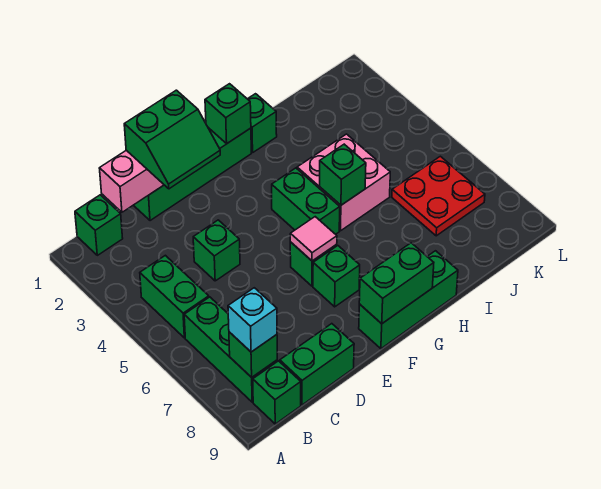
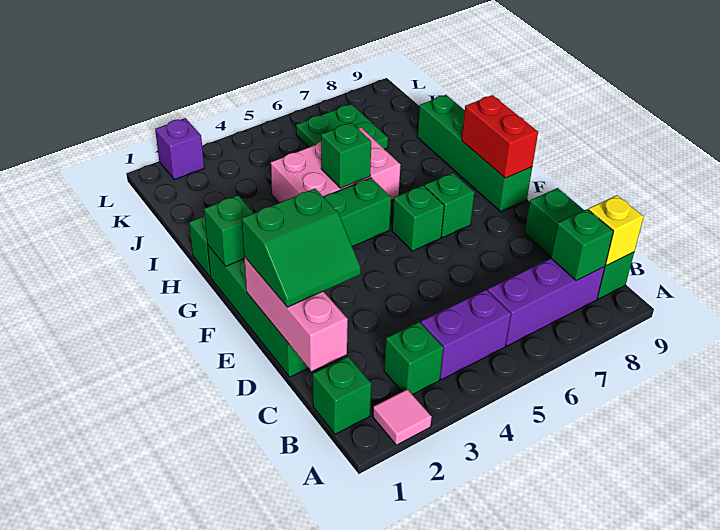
green 1x2 brick [140,255,209,338] -> purple 1x2 brick [421,290,511,380]
green 1x3 brick [184,297,277,402] -> purple 1x3 brick [488,259,605,346]
cyan 1x1 brick [228,288,277,352] -> none
none -> yellow 1x1 brick [588,195,644,265]
green 2x2 slope [124,90,220,189] -> green 2x2 slope turned to [242,189,361,307]
green 1x1 brick [193,220,240,281] -> green 1x1 brick moved to [384,322,443,395]
pink 1x1 tile [290,217,337,261] -> pink 1x1 tile moved to [373,389,432,445]
green 1x3 brick [359,251,458,349] -> green 1x4 brick [417,95,532,212]
green 1x2 brick [359,243,434,324] -> red 1x2 brick [462,95,538,178]
pink 2x2 brick [297,134,390,231] -> pink 2x3 brick [271,128,401,203]
red 2x2 plate [392,156,485,236] -> green 2x2 plate [296,104,388,149]
none -> purple 1x1 brick [155,118,204,180]

